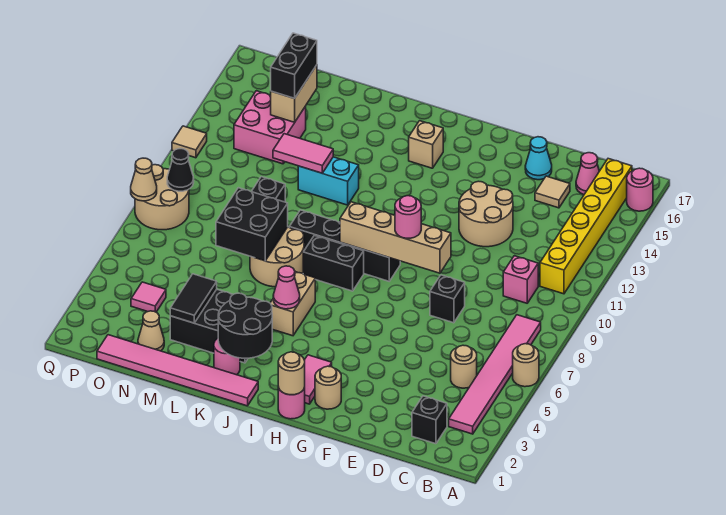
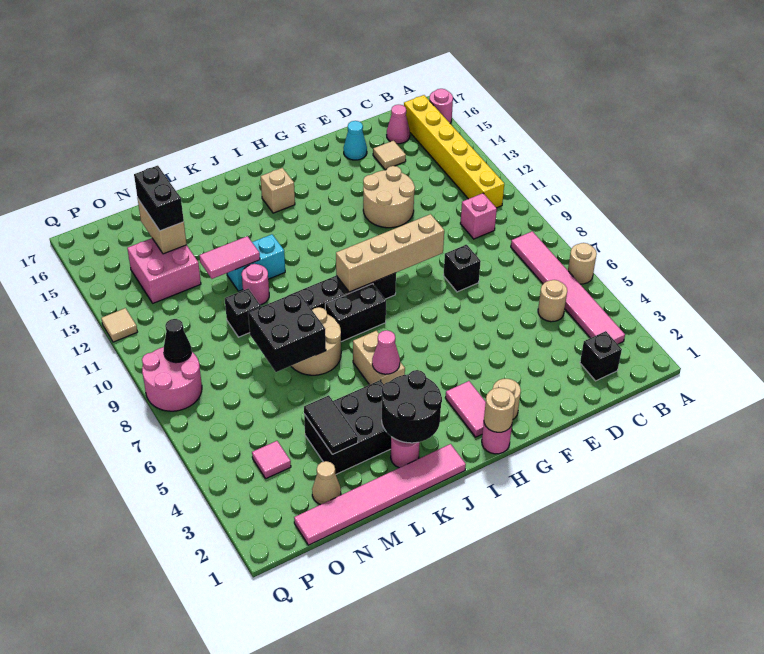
pink 1x1 round brick [395,196,421,238] -> pink 1x1 round brick moved to [242,264,269,305]
tan 2x2 round brick [135,165,189,230] -> pink 2x2 round brick [142,347,202,411]
tan 1x1 cone [131,158,157,201] -> none

